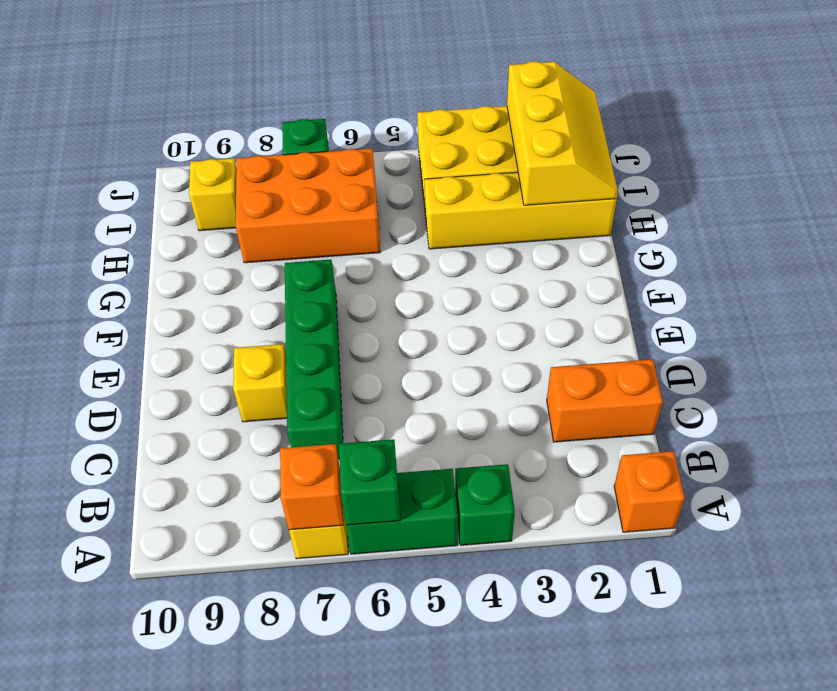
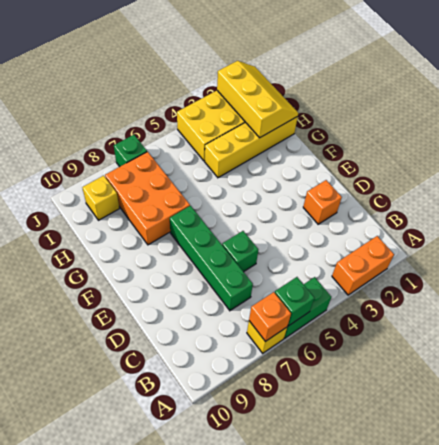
orange 1x1 brick [614,451,685,532] -> orange 1x1 brick moved to [303,180,342,224]
green 1x1 brick [455,464,515,545] -> green 1x1 brick moved to [222,231,258,272]
orange 1x2 brick [547,359,663,442] -> orange 1x2 brick moved to [332,236,394,295]
yellow 1x1 brick [233,344,287,422] -> none
orange 2x3 brick [236,148,381,263] -> orange 2x3 brick turned to [105,152,190,245]

